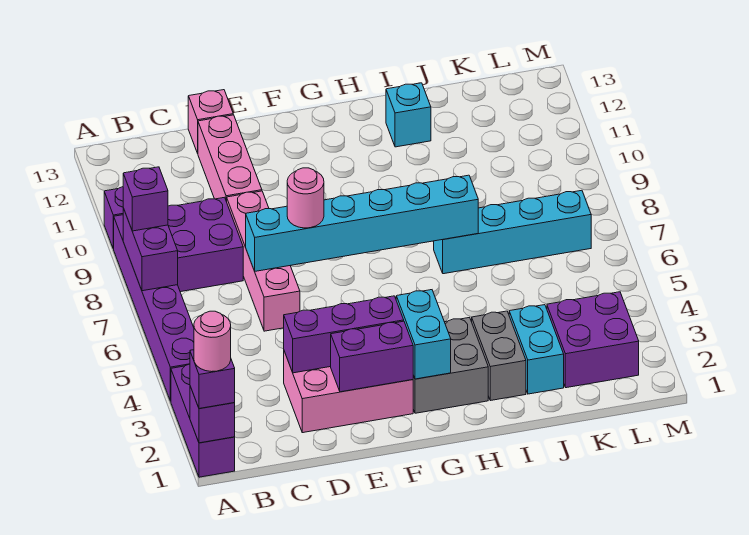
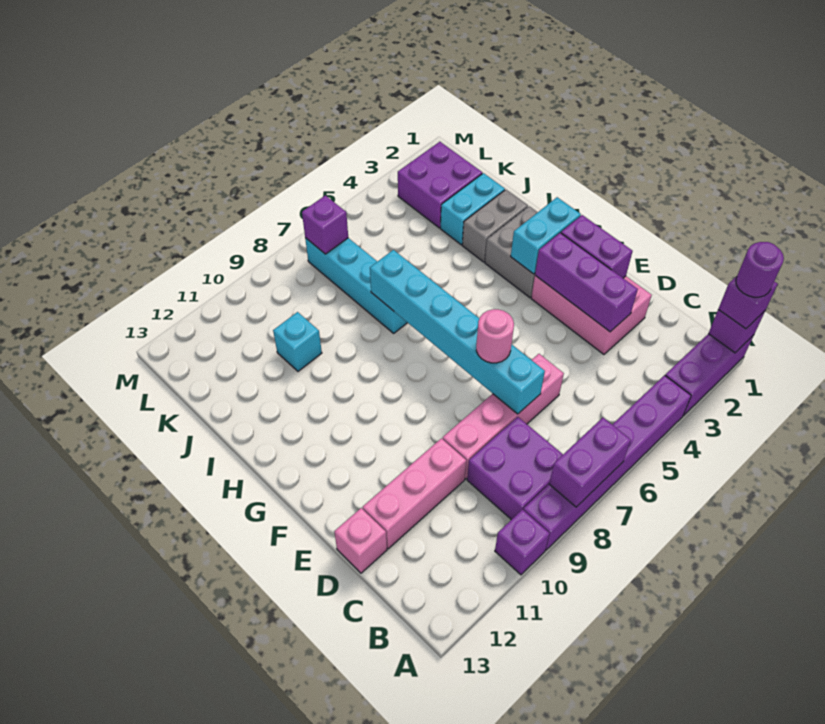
pink 1x1 round brick [194,311,231,372] -> purple 1x1 round brick [736,242,784,297]
purple 1x1 brick [123,167,168,231] -> purple 1x1 brick moved to [302,195,348,254]
cyan 1x1 brick [386,83,431,147] -> cyan 1x1 brick moved to [273,312,322,371]

